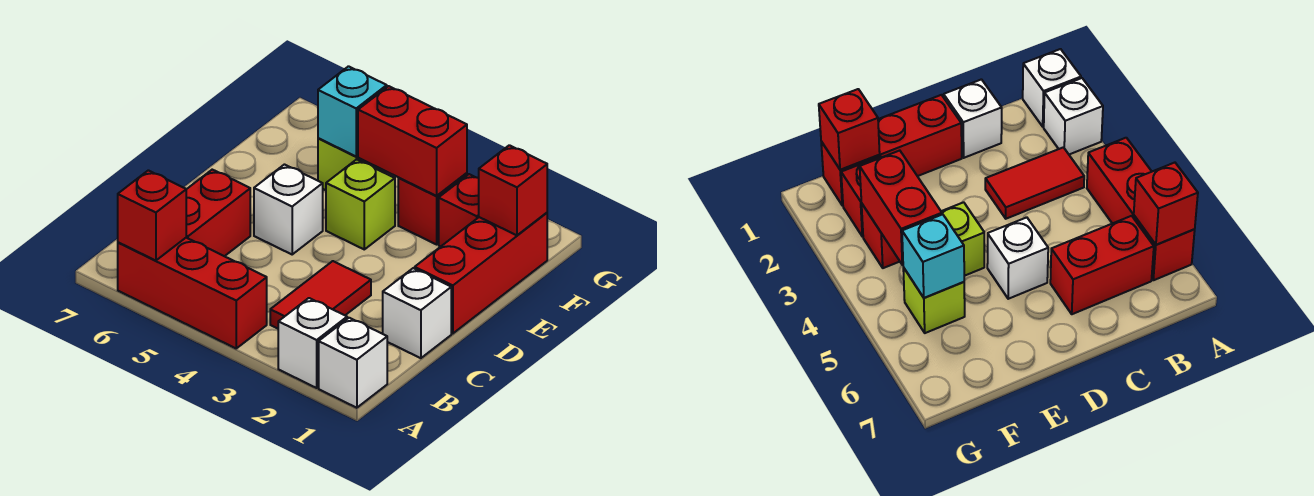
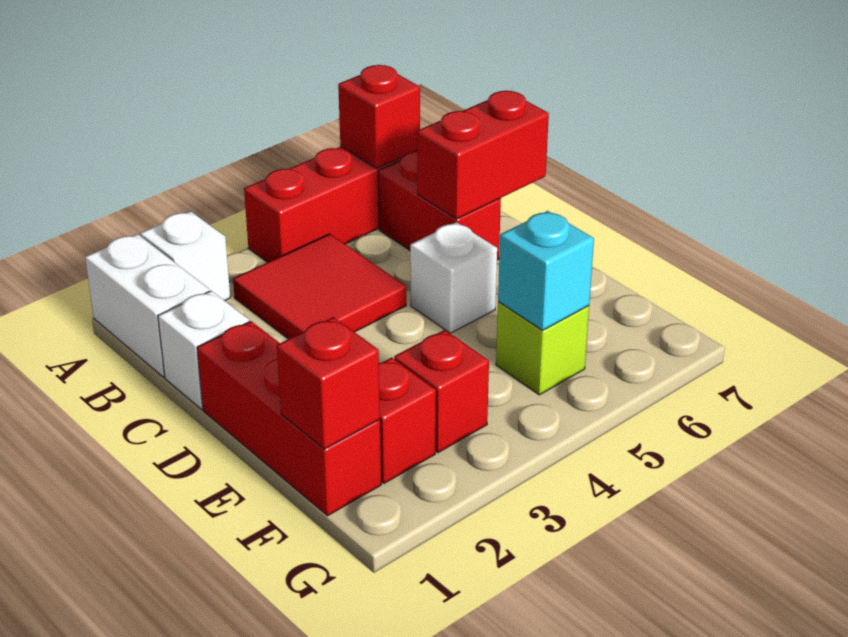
white 1x1 brick [319,318,387,408] -> white 1x2 brick [85,234,210,377]
red 1x2 tile [270,261,371,329] -> red 2x2 tile [233,234,406,339]
lime 1x1 brick [326,159,395,249] -> none
red 1x2 brick [358,86,467,196] -> red 1x2 brick moved to [417,91,549,219]

